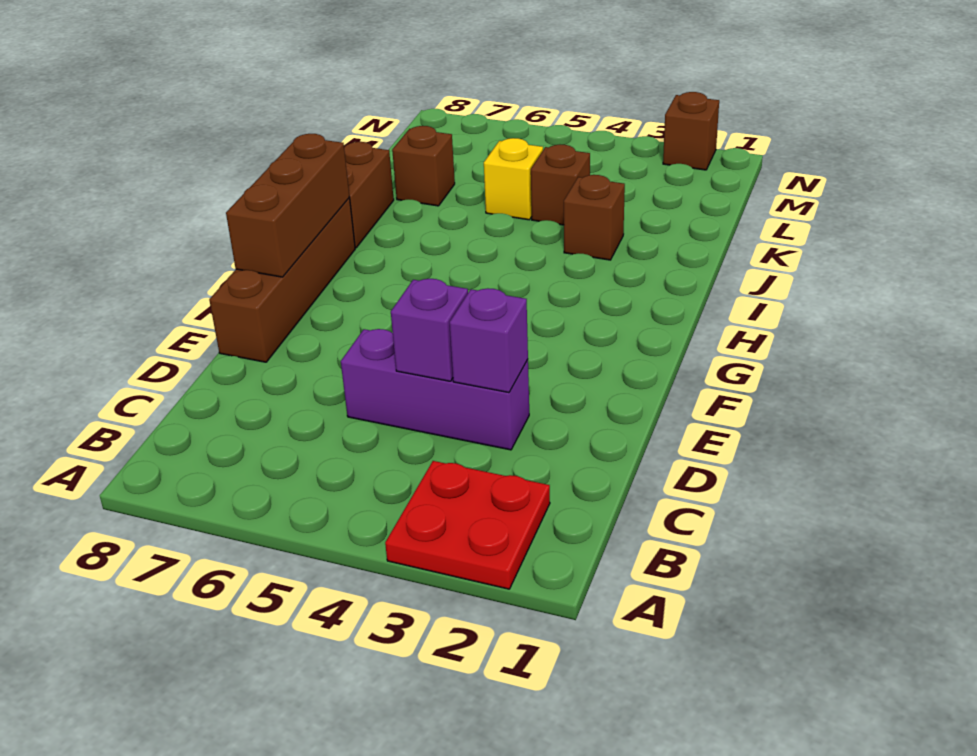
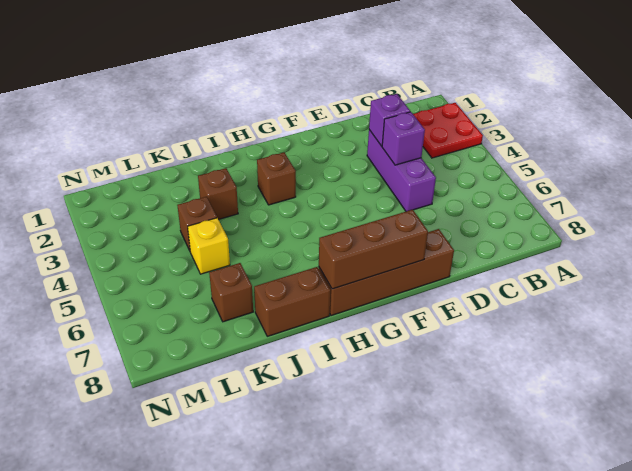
brown 1x1 brick [663,92,719,170] -> brown 1x1 brick moved to [257,152,296,205]

